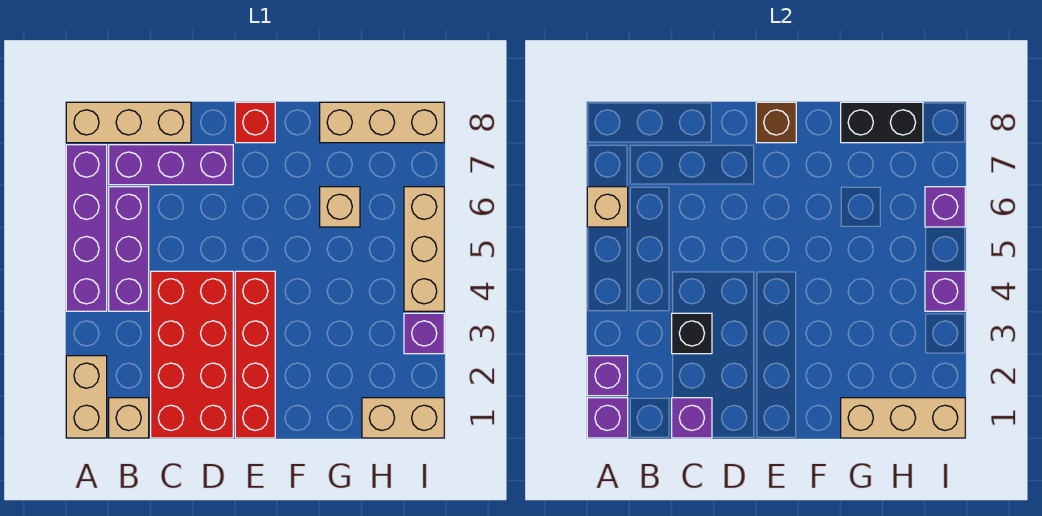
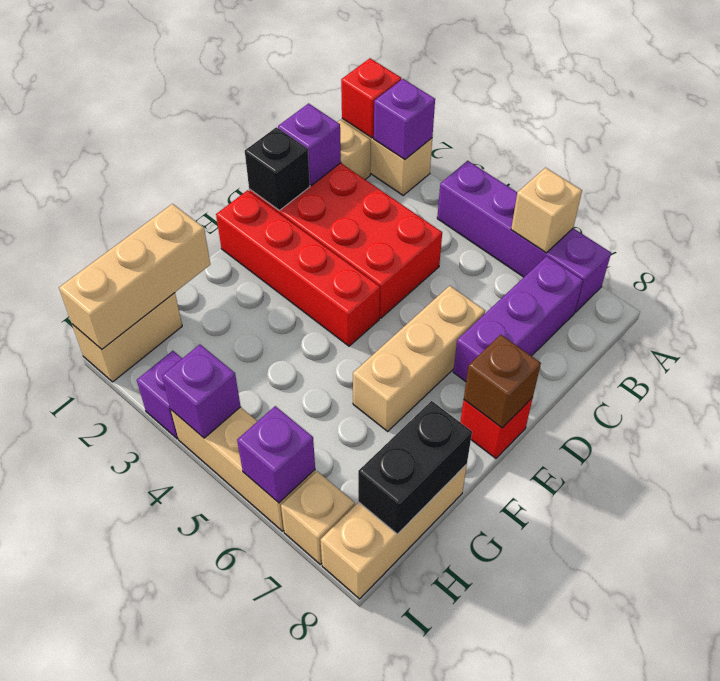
purple 1x1 brick [587,398,628,438] -> red 1x1 brick [341,58,401,138]
tan 1x3 brick [66,102,191,143] -> tan 1x3 brick moved to [353,286,485,431]
purple 1x3 brick [109,187,149,311] -> none
black 1x1 brick [672,313,712,354] -> black 1x1 brick moved to [245,127,310,210]
tan 1x1 brick [320,187,360,227] -> tan 1x1 brick moved to [281,471,355,564]

